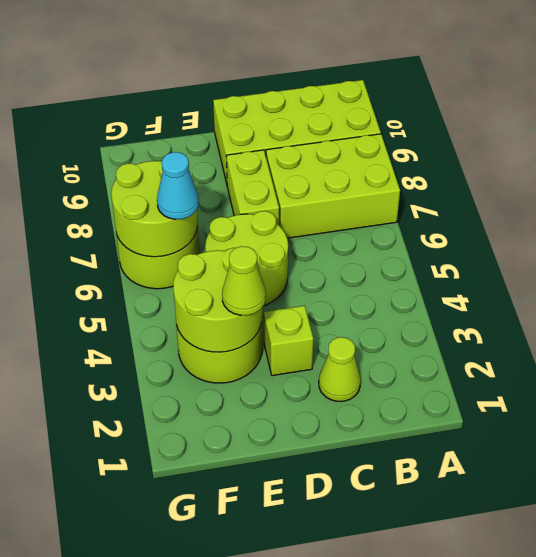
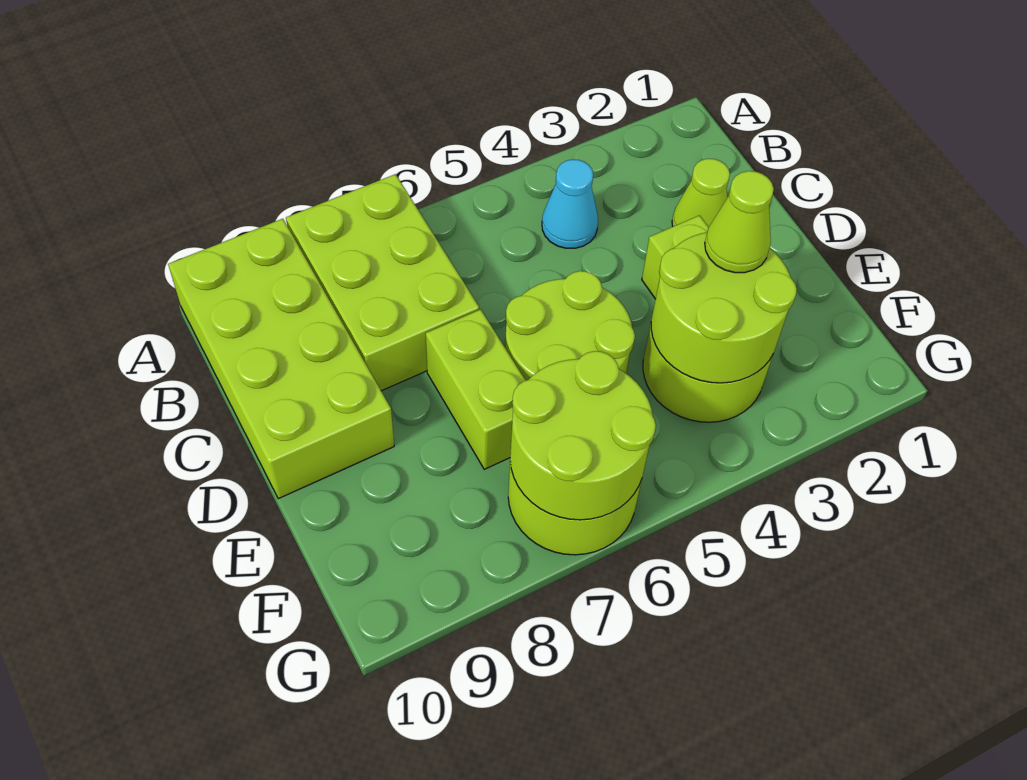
lime 1x2 brick [226,150,279,225] -> lime 1x2 brick turned to [426,309,526,469]
cyan 1x1 cone [157,152,199,219] -> cyan 1x1 cone moved to [542,159,598,248]

